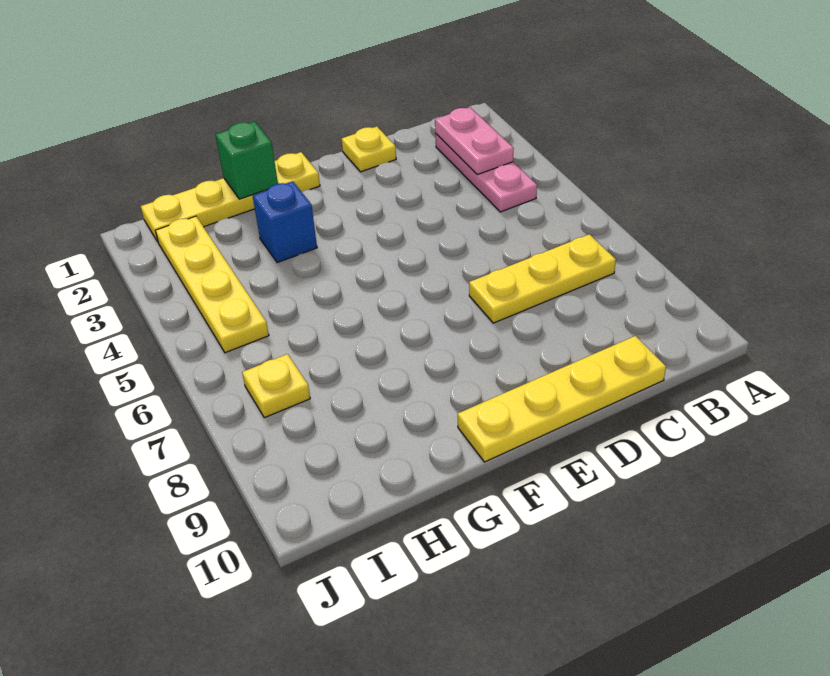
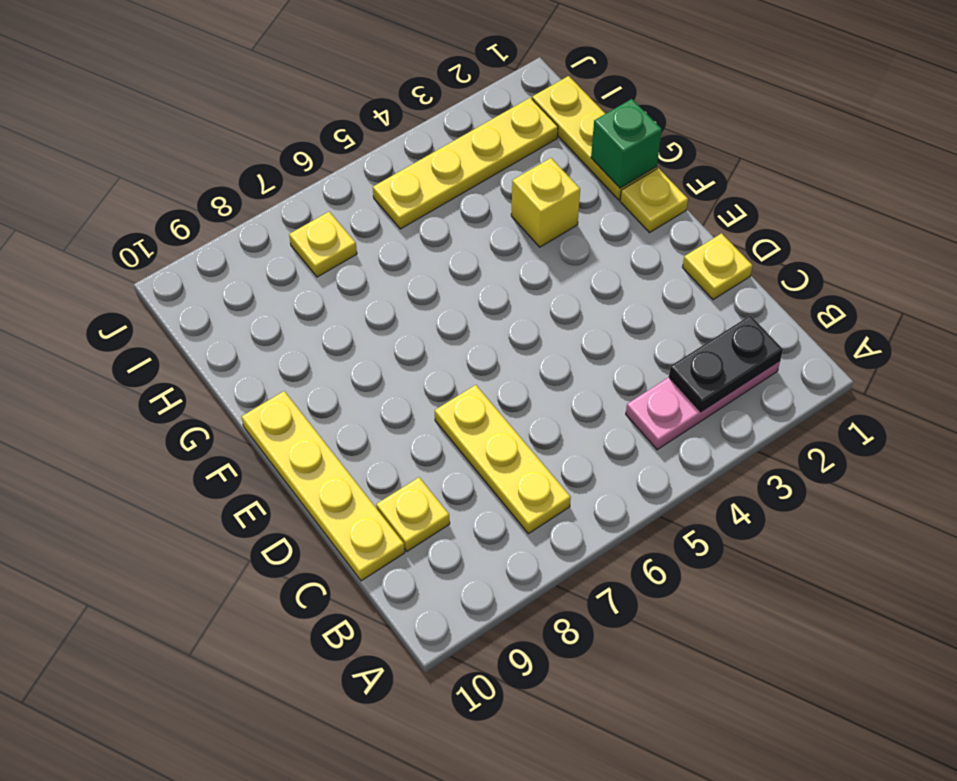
pink 1x2 plate [435,107,514,175] -> black 1x2 plate [669,315,783,412]
none -> yellow 1x1 plate [376,477,450,551]
blue 1x1 brick [252,181,317,263] -> yellow 1x1 brick [511,158,580,247]

